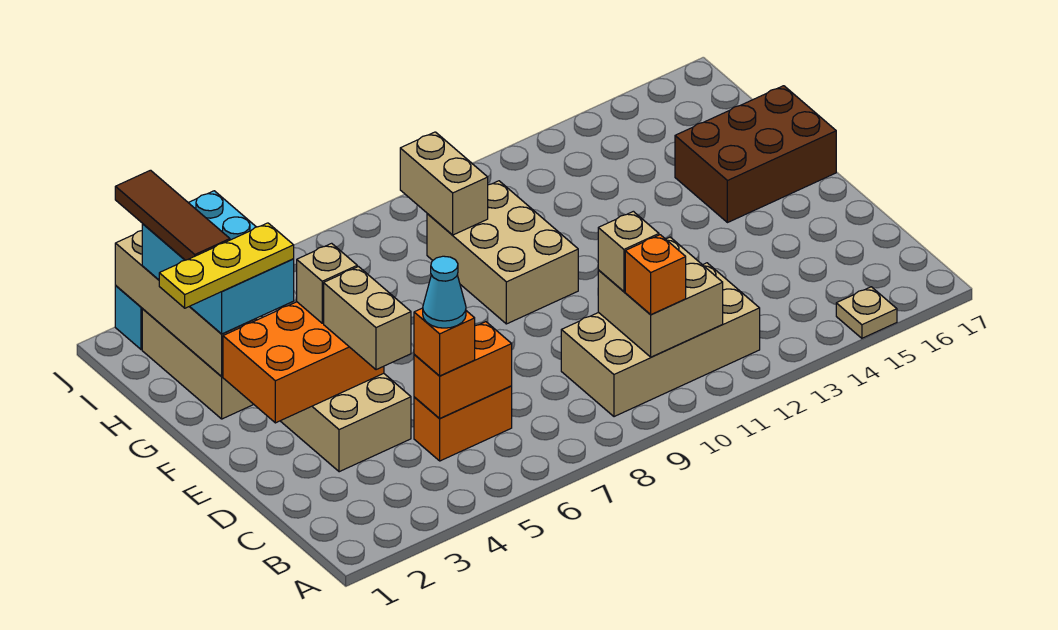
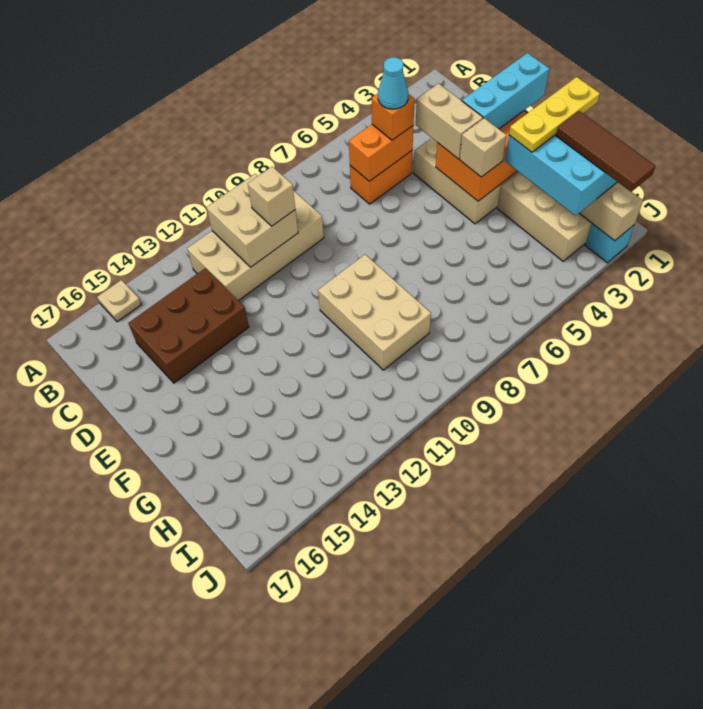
orange 1x1 brick [625,235,686,315] -> none
none -> cyan 1x3 brick [462,53,549,129]
brown 2x3 brick [675,86,836,223] -> brown 2x3 brick moved to [129,268,249,383]
tan 1x2 brick [400,132,488,235] -> none

